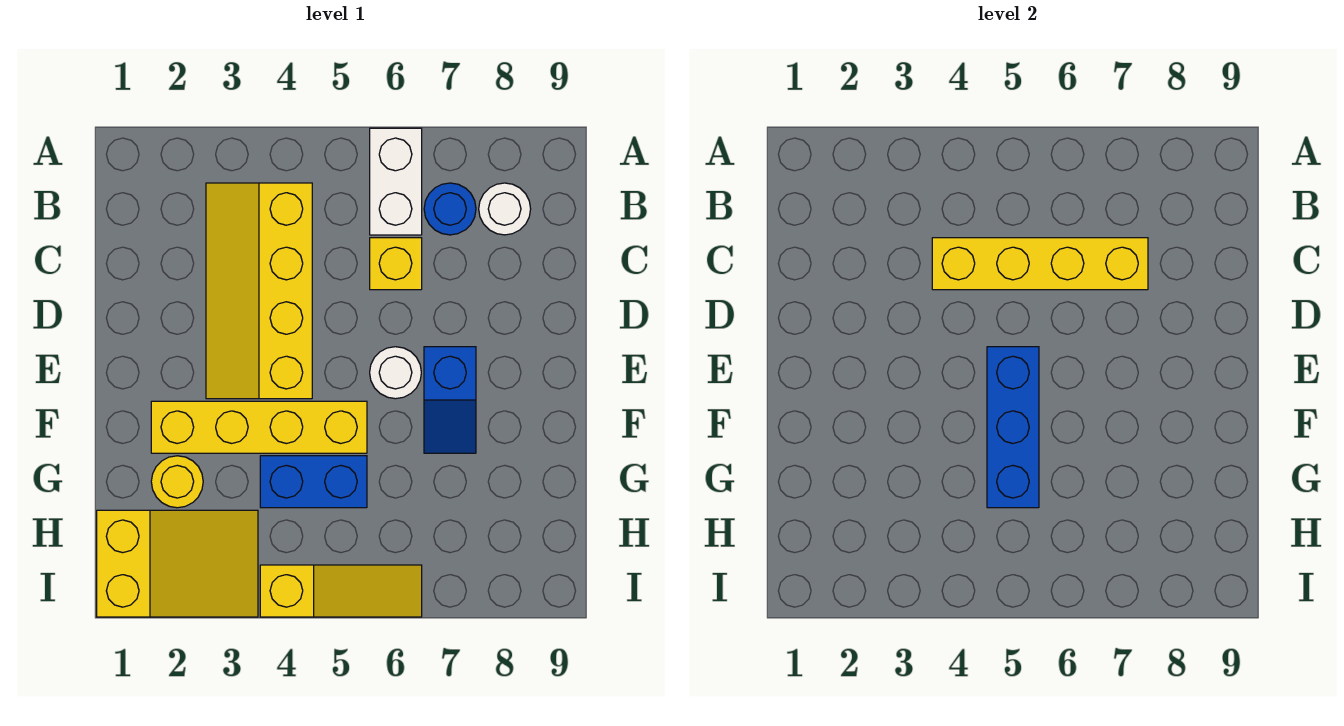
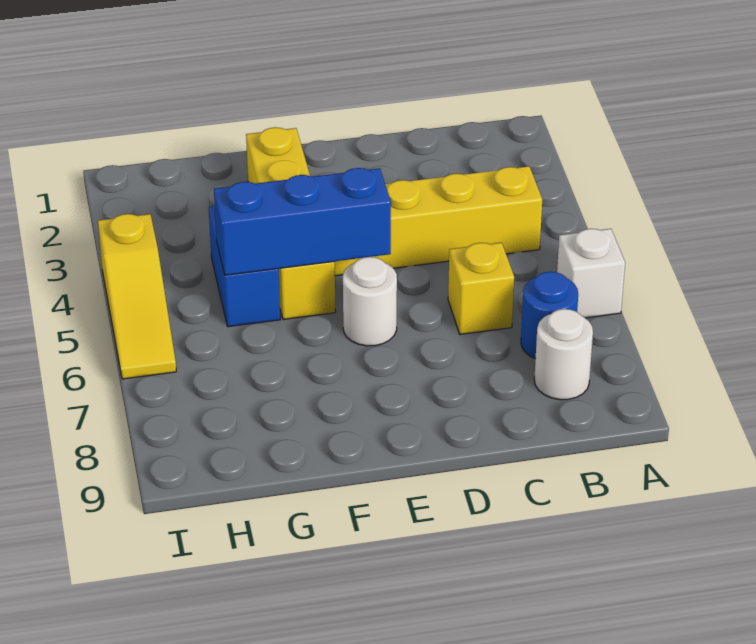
white 1x2 brick [370,128,422,235] -> white 1x1 brick [557,229,625,318]
yellow 1x4 brick [932,238,1148,290] -> none
blue 1x2 slope [424,347,476,453] -> none
yellow 1x1 round brick [151,456,203,508] -> none
yellow 2x3 slope [97,510,258,617] -> none

